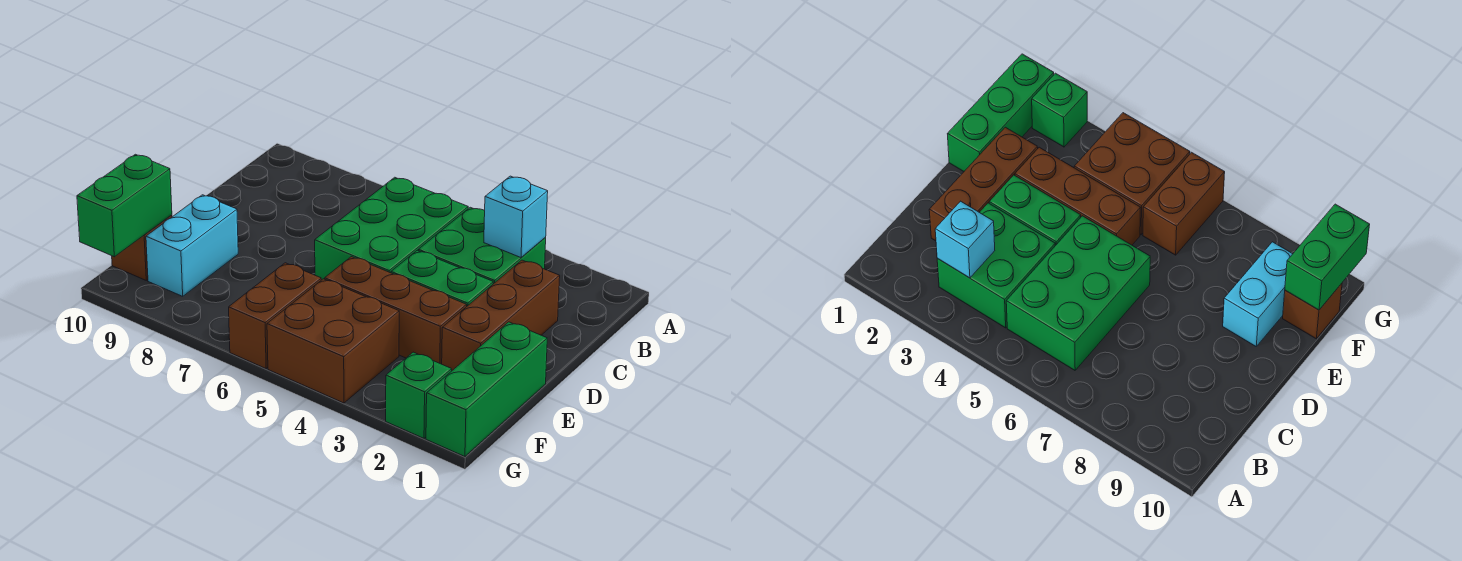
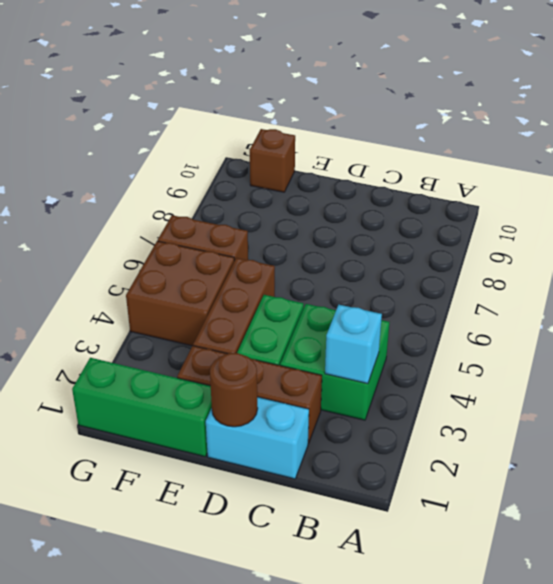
green 2x3 brick [315,177,468,280] -> none
none -> brown 1x1 round brick [210,353,258,427]
cyan 1x2 brick [146,195,238,296] -> cyan 1x2 brick moved to [206,397,309,479]
green 1x2 brick [77,154,172,257] -> none
green 1x1 brick [386,352,452,438] -> none

